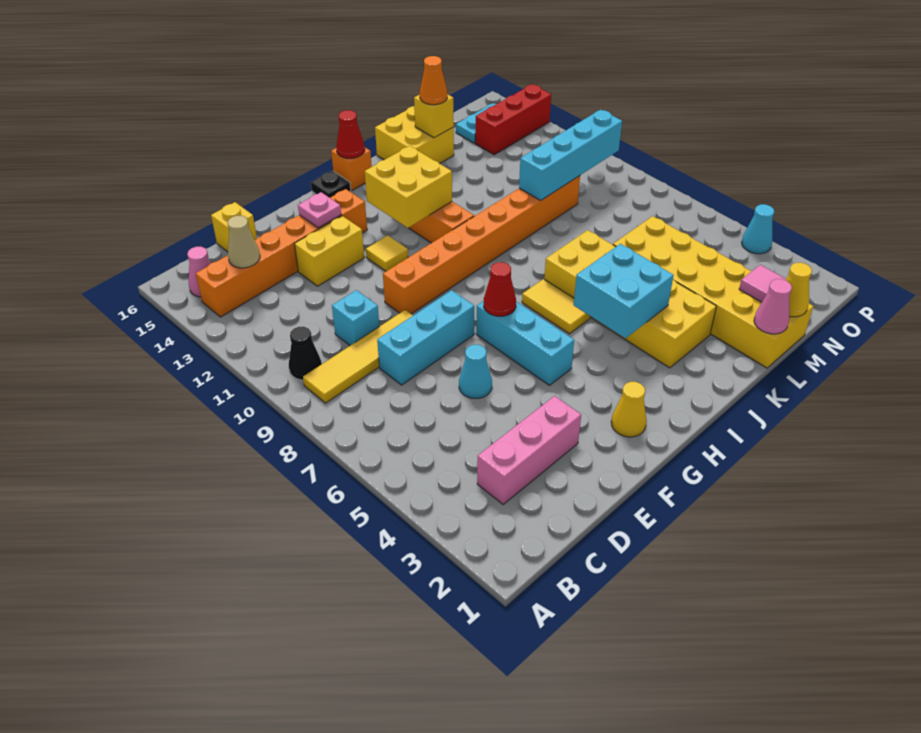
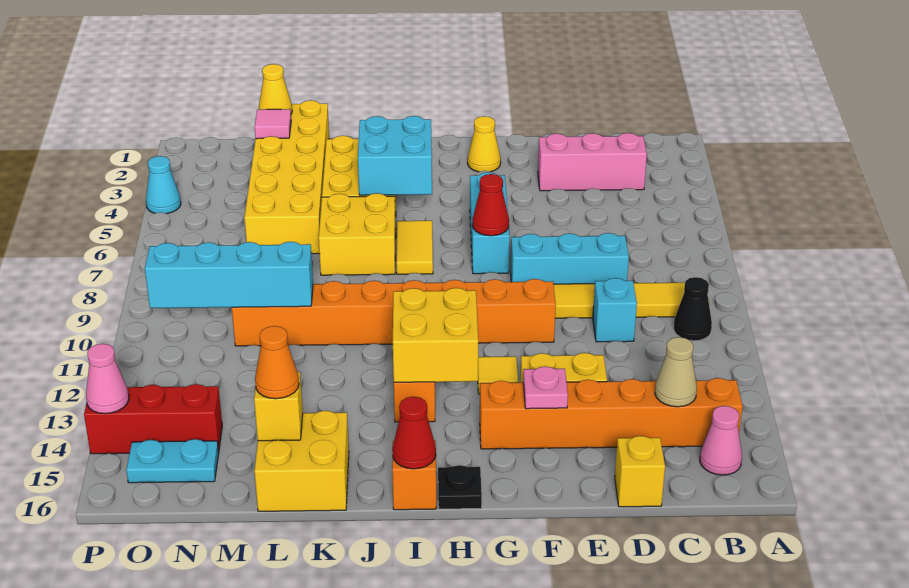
cyan 1x1 cone [459,345,492,398] -> none
pink 1x1 cone [754,279,792,334] -> pink 1x1 cone moved to [86,344,129,414]

